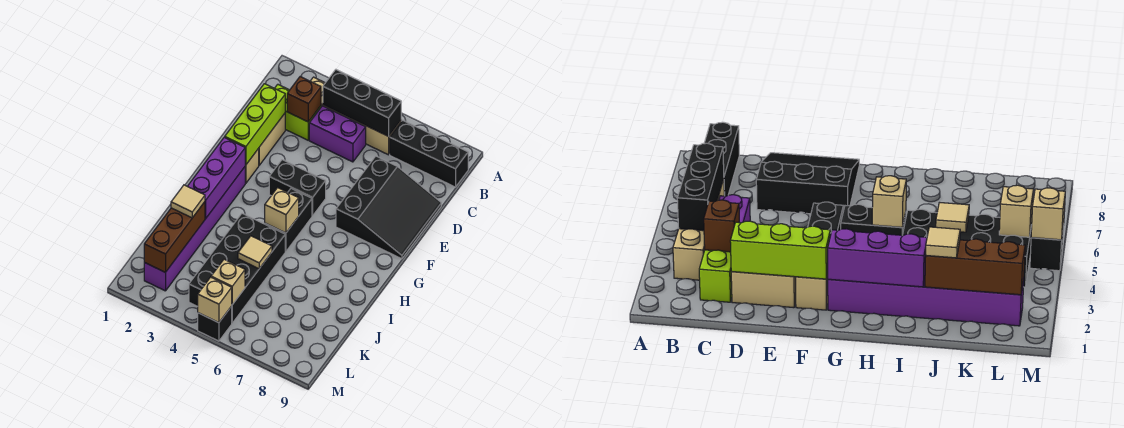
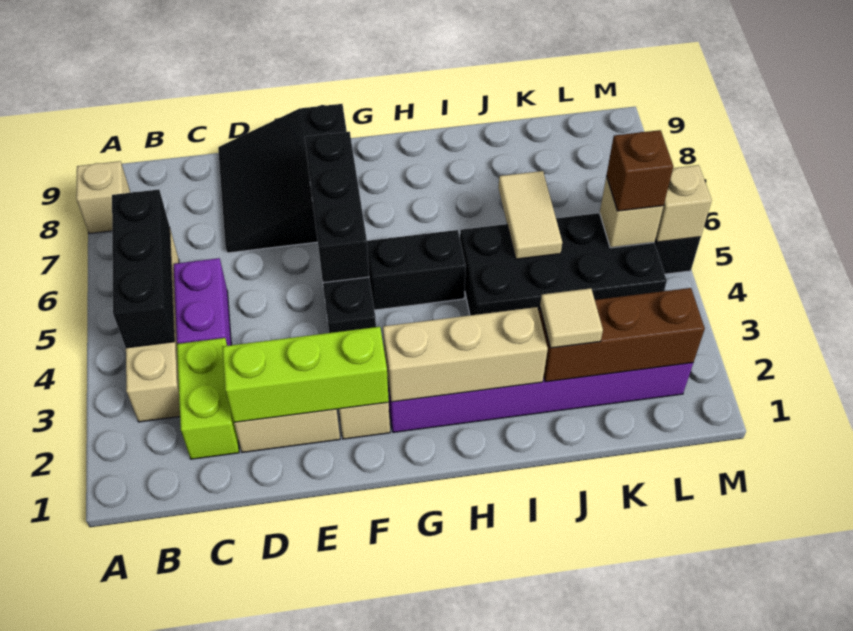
black 1x3 brick [390,120,468,187] -> black 1x3 brick moved to [305,132,369,283]
brown 1x1 brick [287,77,321,122] -> brown 1x1 brick moved to [606,130,673,211]
black 3x3 slope [336,156,441,259] -> black 3x3 slope turned to [218,104,347,253]
purple 1x3 brick [187,137,245,219] -> tan 1x3 brick [383,307,548,402]
tan 1x1 brick [265,188,299,233] -> tan 1x1 brick moved to [76,161,130,234]
tan 1x1 tile [238,236,272,269] -> tan 1x2 tile [498,171,562,259]

